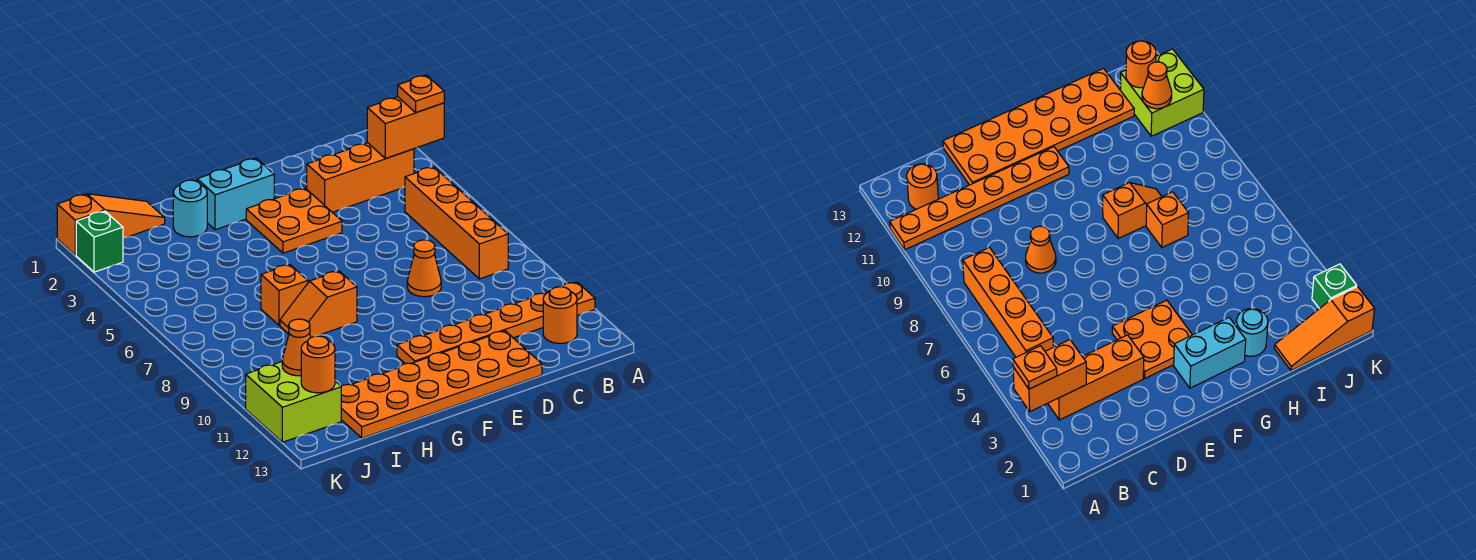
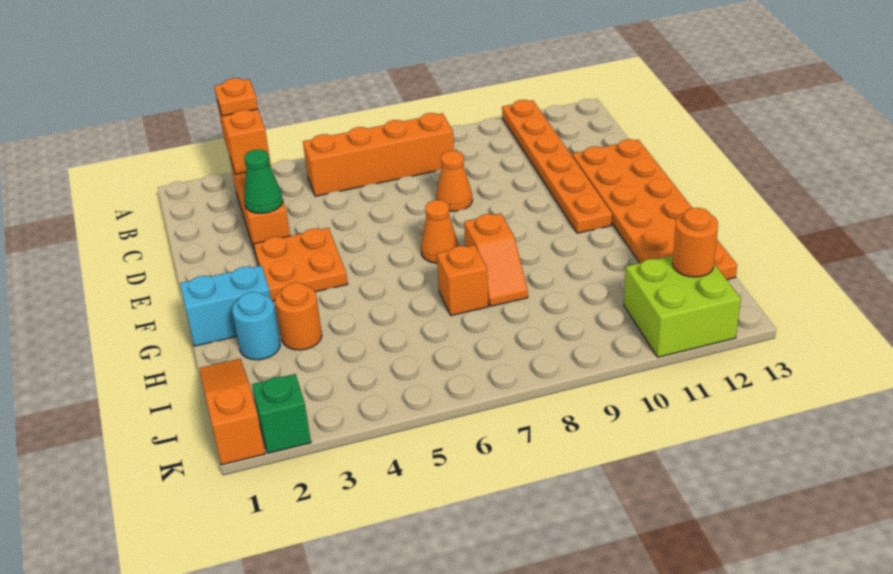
orange 1x1 round brick [543,287,577,343] -> orange 1x1 round brick moved to [275,283,322,350]
none -> green 1x1 cone [244,150,283,213]
cyan 1x2 brick [197,158,274,230] -> cyan 1x2 brick turned to [180,265,271,346]
orange 1x1 cone [282,319,311,376] -> orange 1x1 cone moved to [421,200,459,263]

